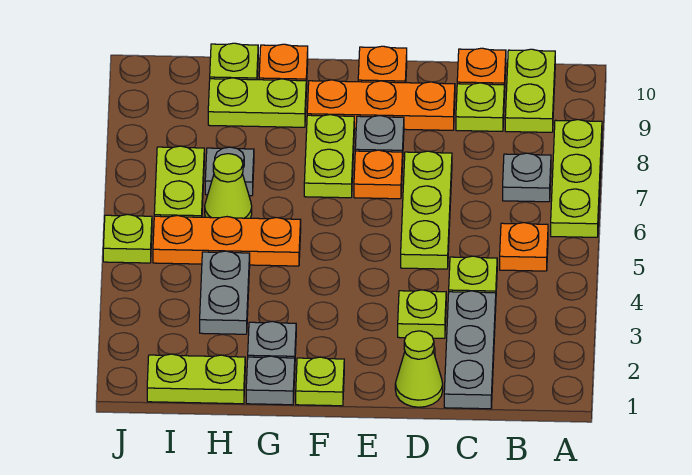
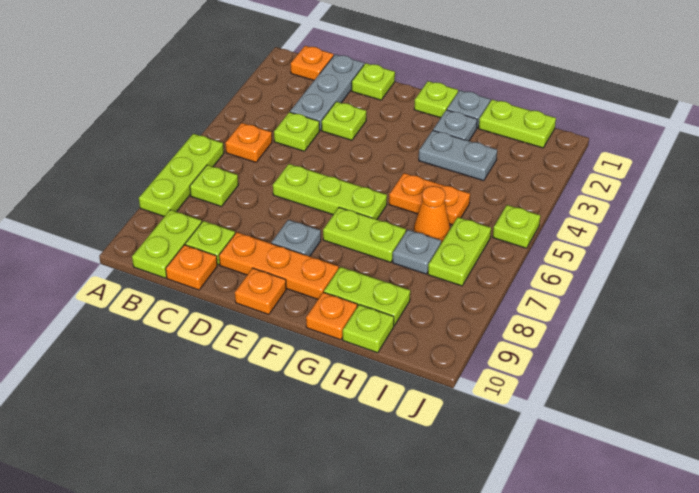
grey 1x1 plate [503,153,551,202] -> lime 1x1 plate [190,165,238,207]
lime 1x1 cone [395,331,443,407] -> lime 1x1 plate [352,63,395,100]
lime 1x3 plate [401,151,452,269] -> lime 1x3 plate turned to [273,164,387,219]
orange 1x1 plate [354,150,402,199] -> orange 1x1 plate moved to [291,46,334,80]
lime 1x2 plate [304,115,354,198] -> lime 1x2 plate turned to [323,207,406,262]
orange 1x3 plate [153,215,301,266] -> orange 1x2 plate [389,173,470,225]
grey 1x2 plate [200,251,250,334] -> grey 1x2 plate turned to [419,130,497,181]
lime 1x1 cone [205,154,252,218] -> orange 1x1 cone [414,186,450,243]

